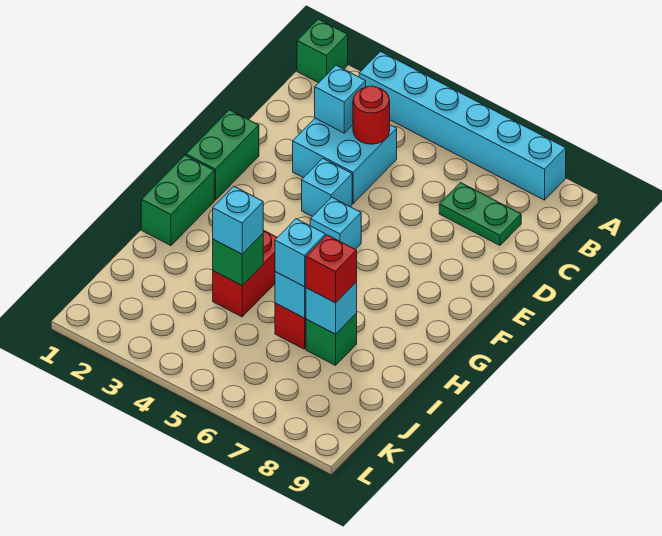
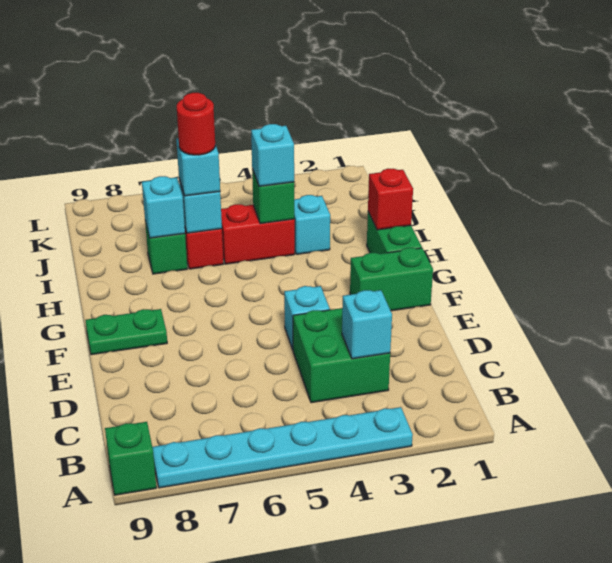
green 1x1 brick [297,19,348,83] -> green 1x1 brick moved to [105,422,156,495]
cyan 1x6 brick [359,51,566,200] -> cyan 1x6 plate [152,407,413,488]
cyan 2x2 brick [293,118,397,203] -> green 2x2 brick [293,308,390,403]
red 1x1 round brick [353,86,390,144] -> red 1x1 round brick moved to [177,93,215,155]
green 1x2 plate [439,183,521,245] -> green 1x2 plate moved to [85,309,167,355]
green 1x2 brick [186,110,259,200] -> green 1x2 brick turned to [350,248,433,311]
cyan 1x1 brick [310,197,361,249] -> cyan 1x1 brick moved to [294,195,330,254]
red 1x2 brick [213,230,277,317] -> red 1x2 brick turned to [221,204,295,264]
red 1x1 brick [306,235,357,303] -> red 1x1 brick moved to [368,169,413,230]

